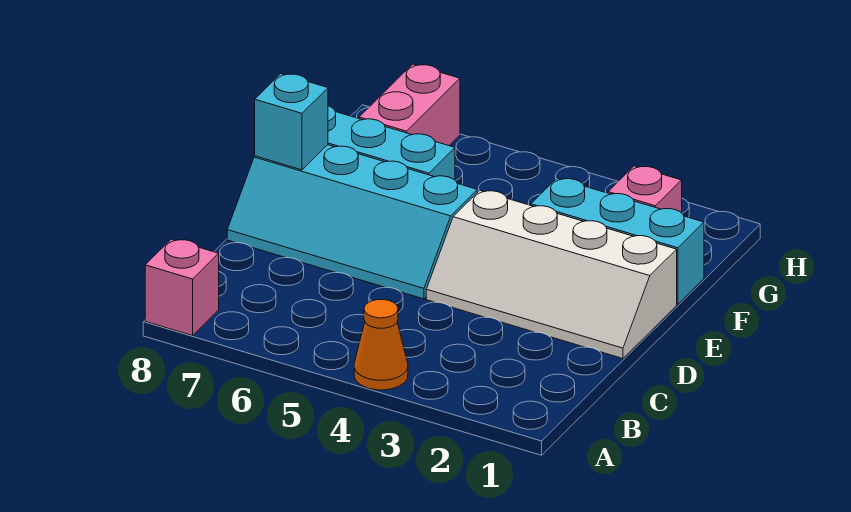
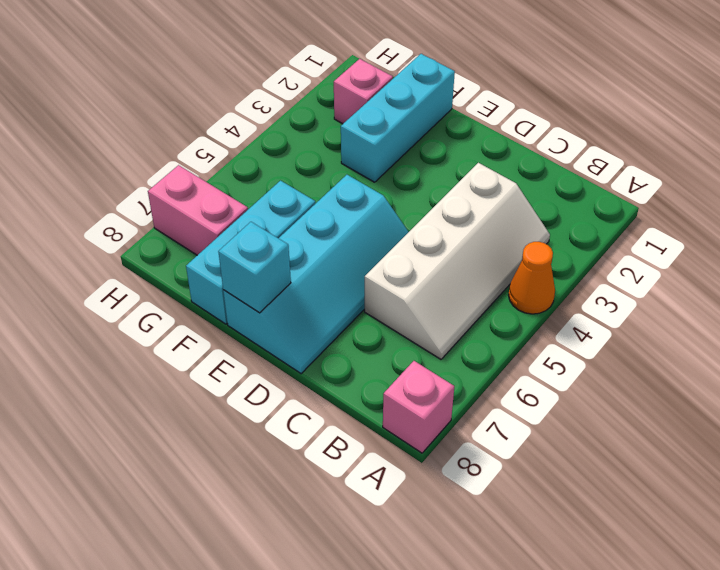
white 2x4 slope [426,190,677,359] -> white 2x4 slope moved to [365,163,550,359]

